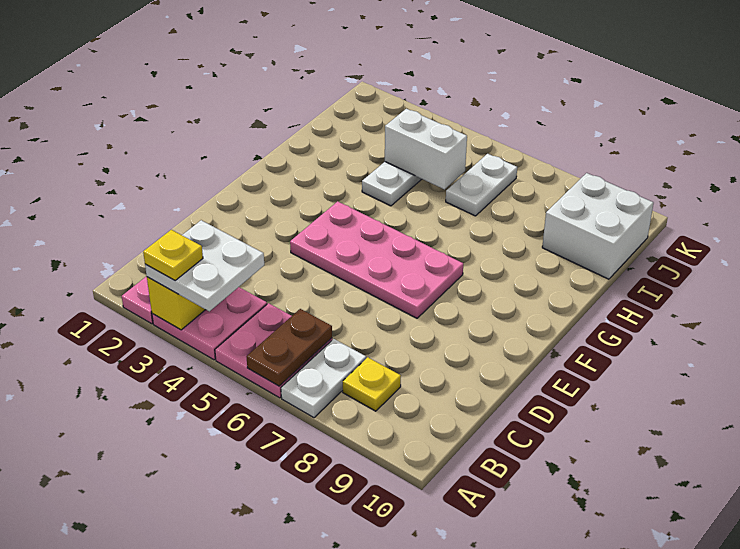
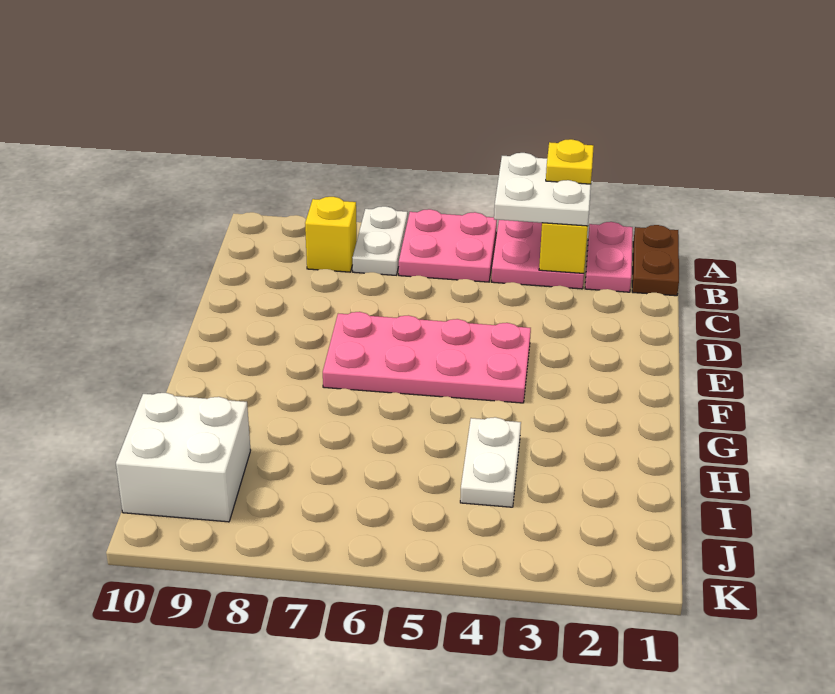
brown 1x2 plate [247,309,332,386] -> brown 1x2 plate moved to [632,225,679,296]
yellow 1x1 plate [343,357,401,411] -> yellow 1x1 brick [305,197,357,272]
white 1x2 brick [385,109,467,189] -> none
white 1x2 plate [446,154,517,216] -> none

